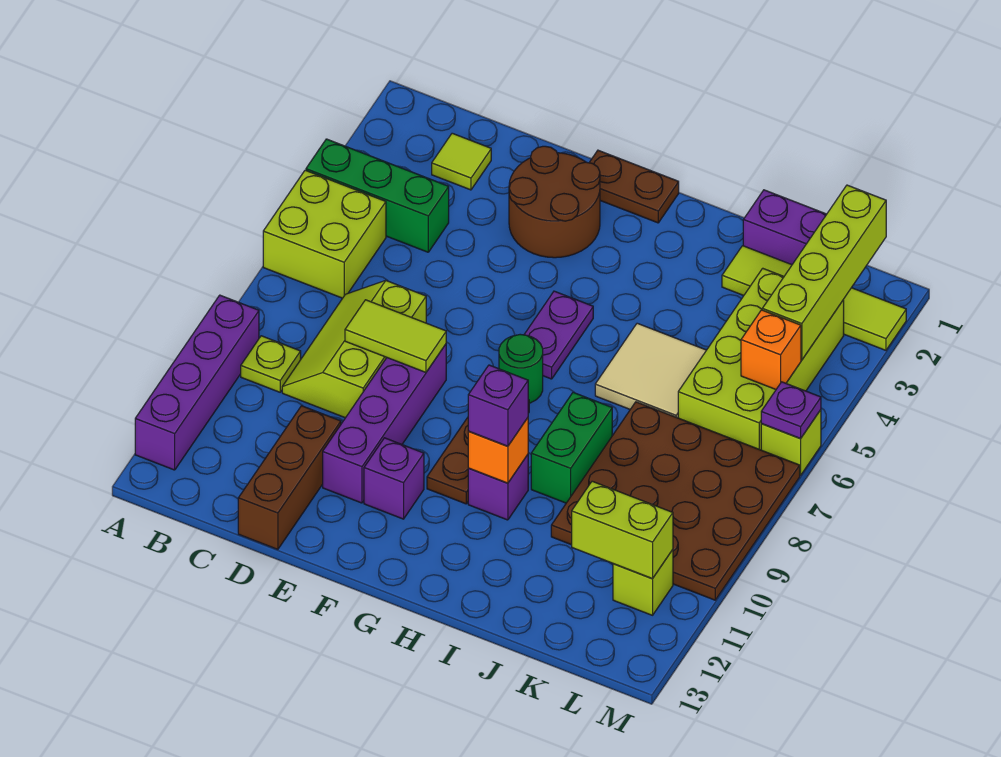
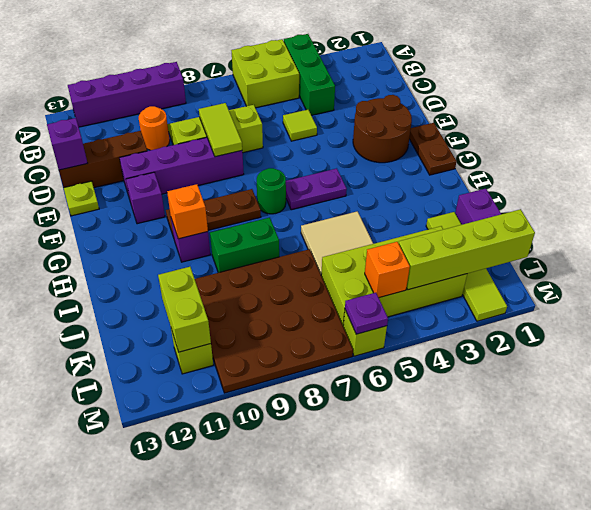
lime 1x1 plate [241,336,301,392] -> lime 1x1 plate moved to [64,181,99,216]
lime 1x1 tile [432,133,491,190] -> lime 1x1 tile moved to [283,110,317,141]
none -> orange 1x1 round brick [139,106,170,150]
purple 1x1 brick [468,365,528,446] -> purple 1x1 brick moved to [47,118,88,170]

